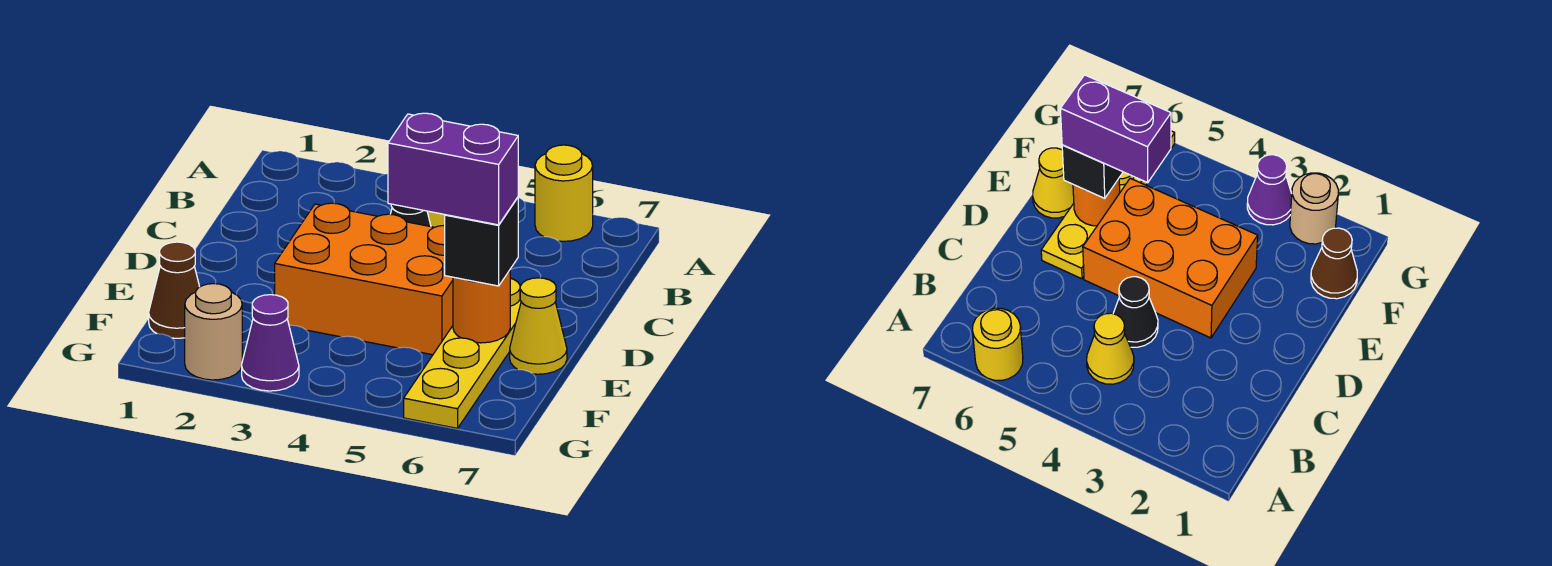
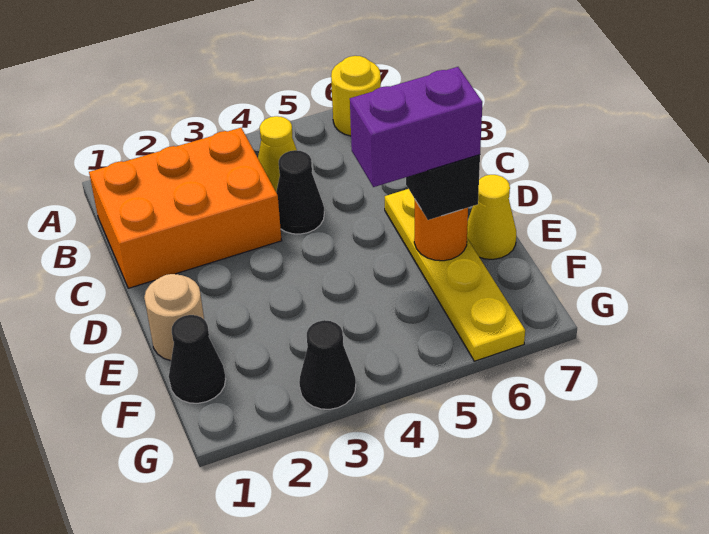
orange 2x3 brick [275,203,453,355] -> orange 2x3 brick moved to [89,128,282,288]
brown 1x1 cone [149,242,199,338] -> black 1x1 cone [169,315,226,403]
tan 1x1 round brick [185,284,242,380] -> tan 1x1 round brick moved to [144,274,204,361]
purple 1x1 cone [242,295,299,391] -> black 1x1 cone [299,320,356,409]

